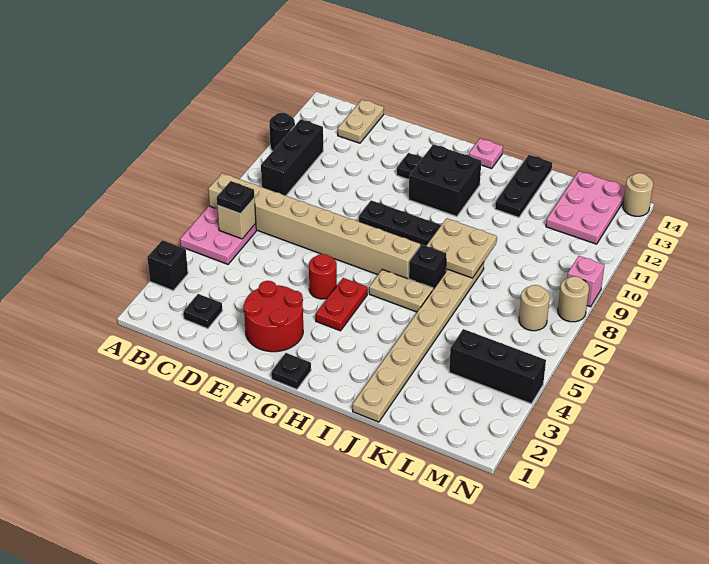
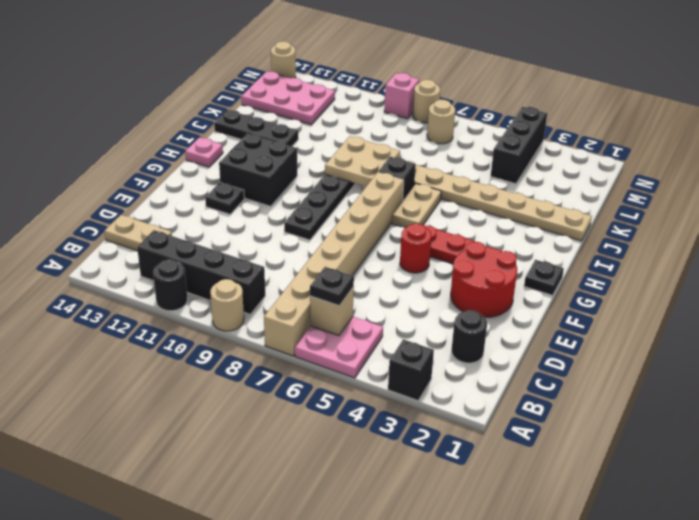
none -> tan 1x1 round brick [210,279,244,331]
black 1x3 brick [261,119,323,196] -> black 1x4 brick [137,230,265,314]
black 1x1 plate [183,294,223,329] -> black 1x1 round brick [452,310,487,363]

